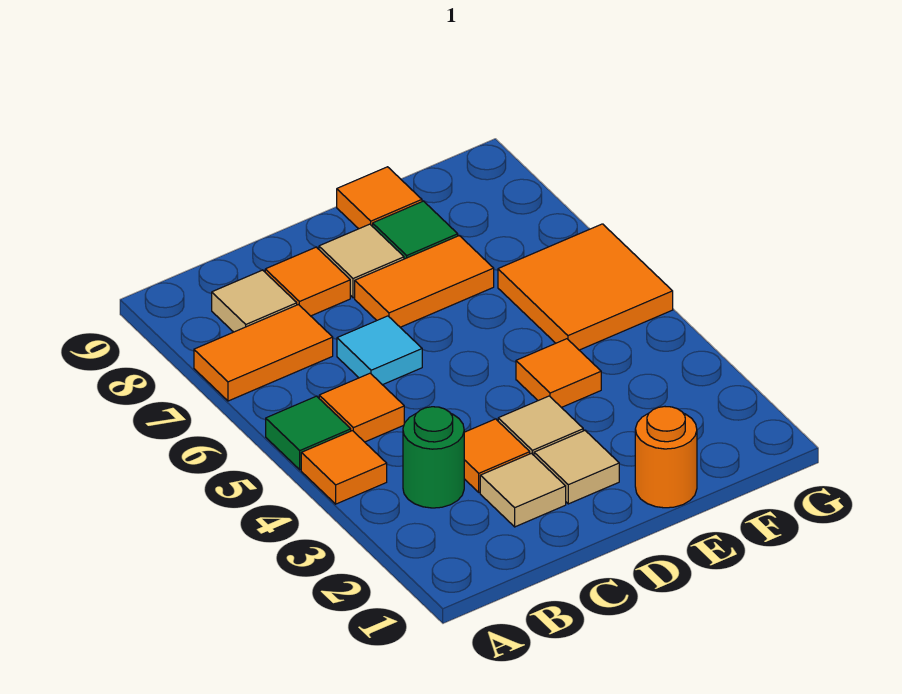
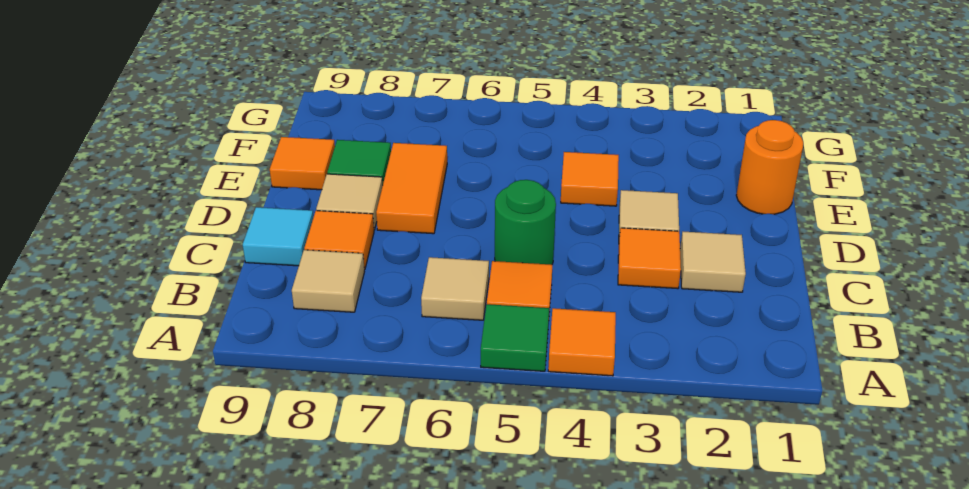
orange 1x2 tile [194,305,333,401] -> none
green 1x1 round brick [403,407,464,508] -> green 1x1 round brick moved to [495,180,556,265]
cyan 1x1 tile [337,316,422,385] -> cyan 1x1 tile moved to [243,207,313,266]
tan 1x1 tile [534,431,619,504] -> tan 1x1 tile moved to [421,257,489,320]
orange 2x2 tile [498,224,673,350] -> none

